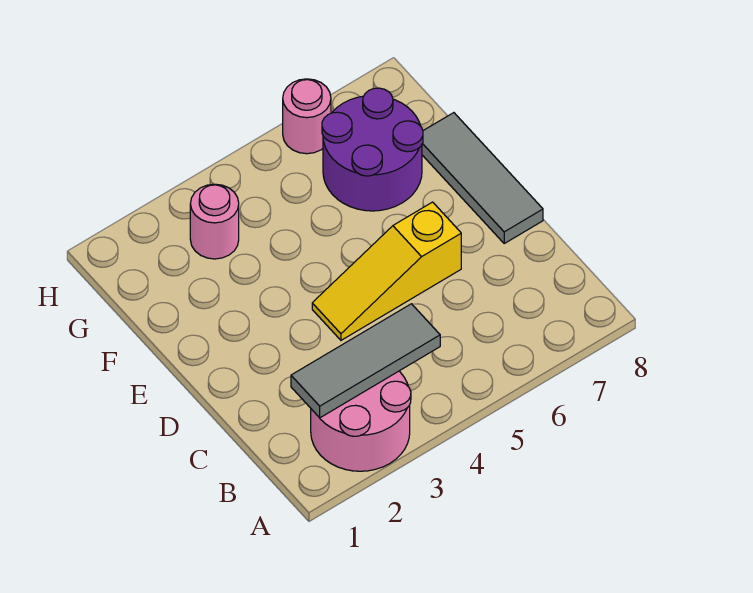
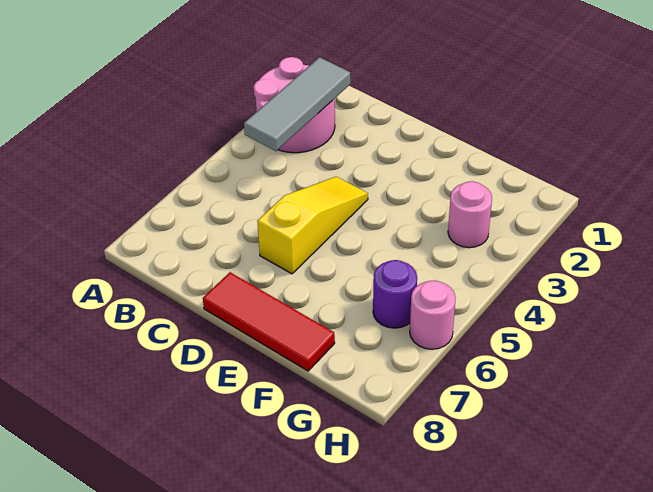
grey 1x3 tile [422,113,543,243] -> red 1x3 tile [203,272,335,371]
purple 2x2 round brick [322,88,423,211] -> purple 1x1 round brick [373,260,417,328]

